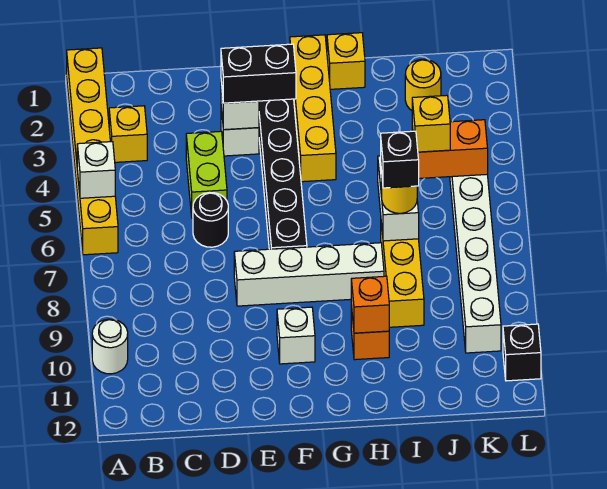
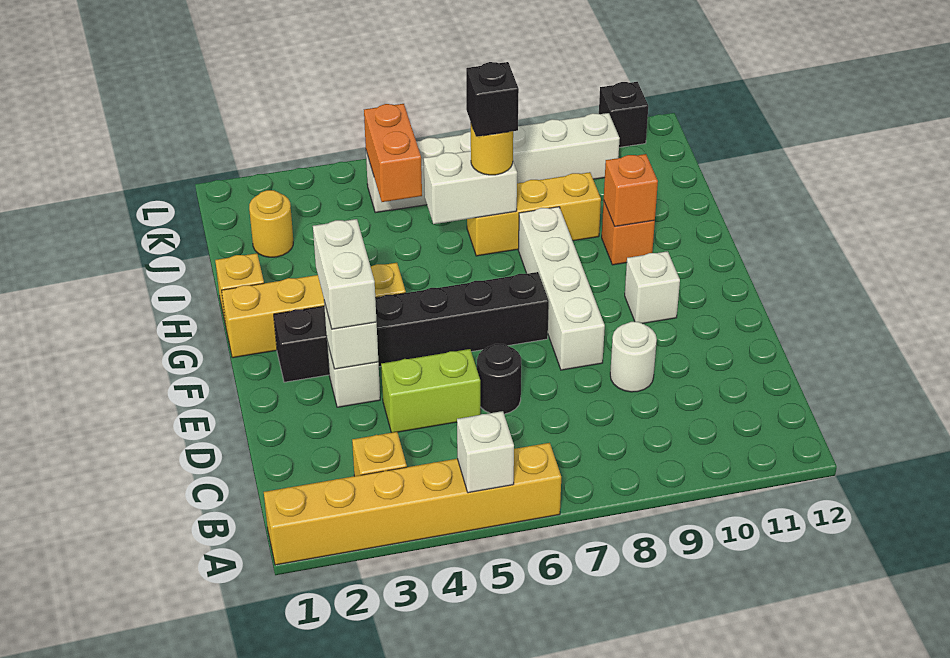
white 1x1 round brick [92,319,128,374] -> white 1x1 round brick moved to [610,322,657,392]
black 1x2 brick [221,44,296,103] -> white 1x2 brick [313,219,377,329]
yellow 1x1 brick [412,95,450,152] -> none

